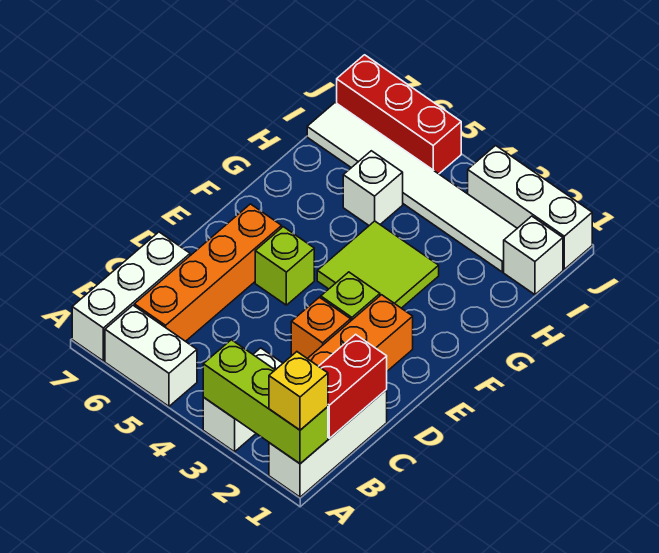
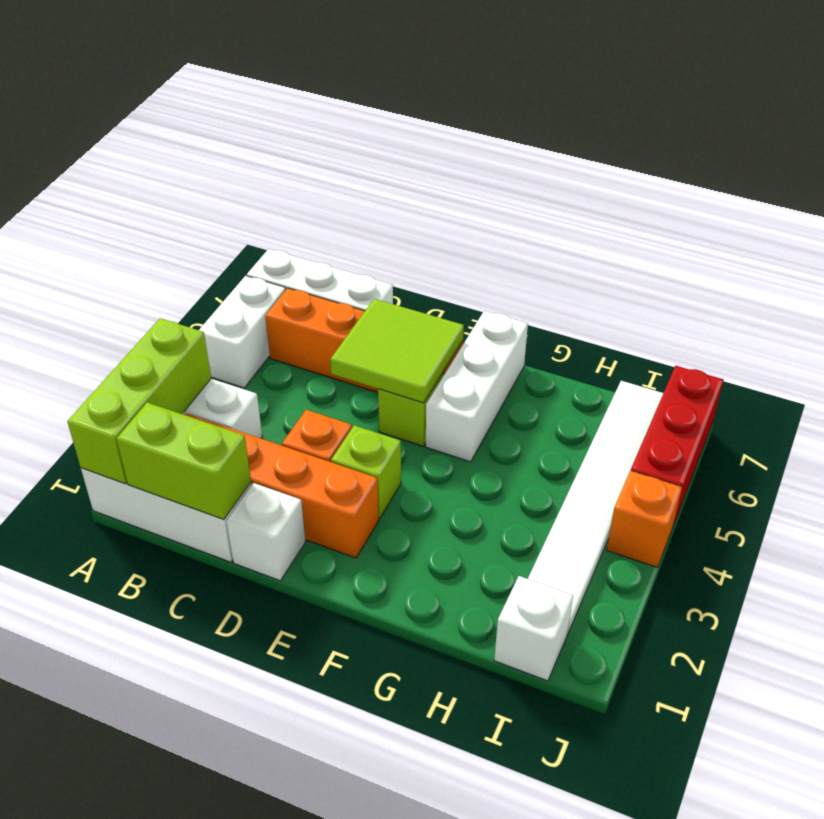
yellow 1x1 brick [269,352,328,430] -> none
red 1x2 brick [319,334,387,438] -> lime 1x2 brick [117,402,251,519]
lime 2x2 tile [317,221,439,308] -> lime 2x2 tile moved to [330,299,464,403]
white 1x1 brick [343,151,403,225] -> white 1x1 brick moved to [226,483,305,581]
white 1x3 brick [468,146,592,269] -> white 1x3 brick moved to [426,311,528,462]
none -> orange 1x1 brick [607,471,682,567]

